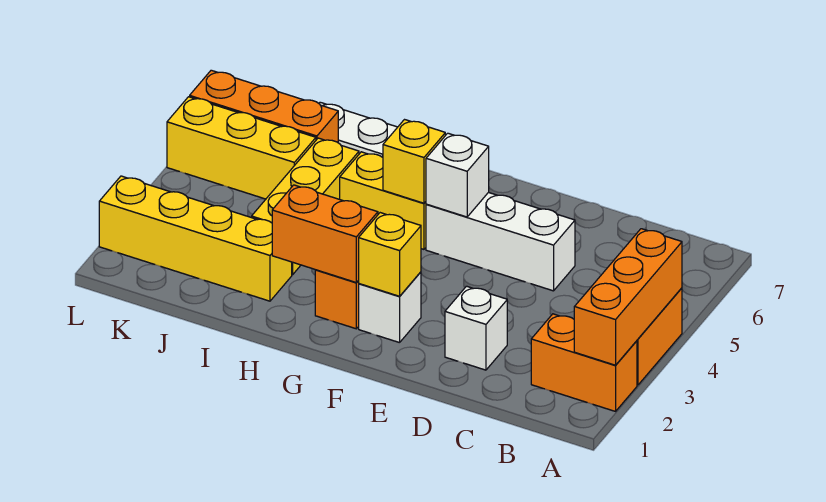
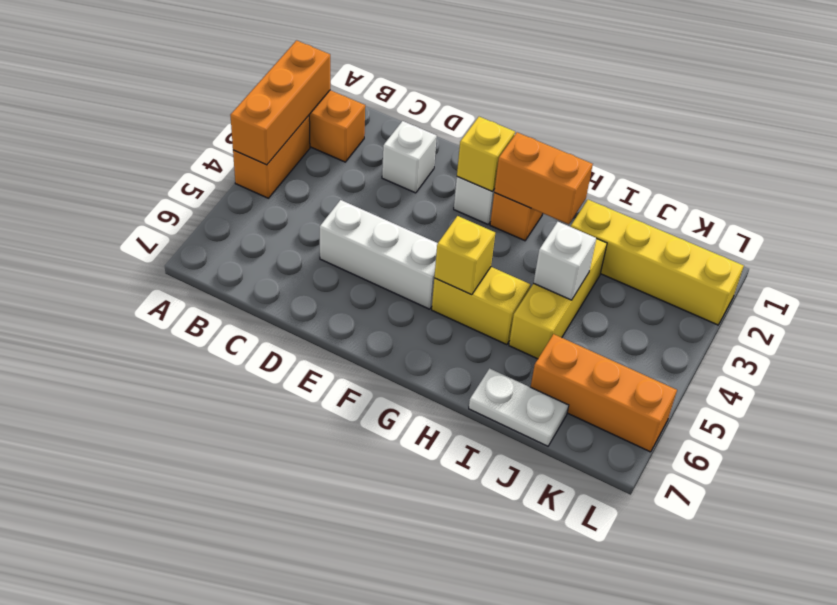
white 1x1 brick [426,133,489,217] -> white 1x1 brick moved to [534,222,596,300]
yellow 1x3 brick [167,97,316,199] -> none

